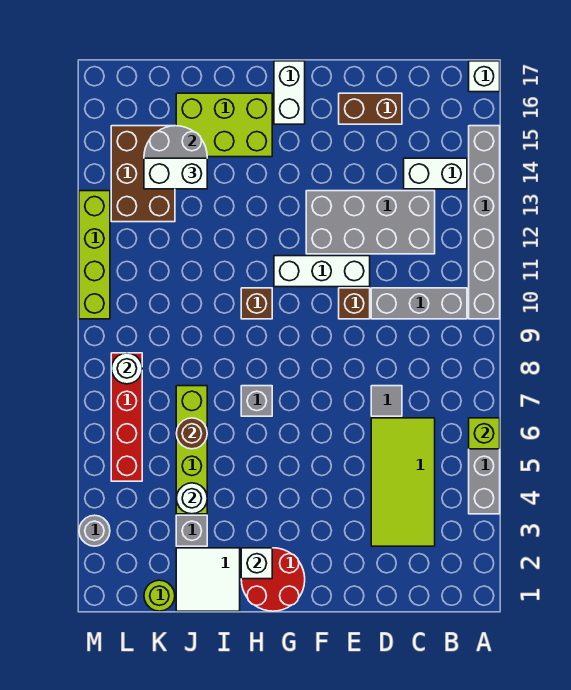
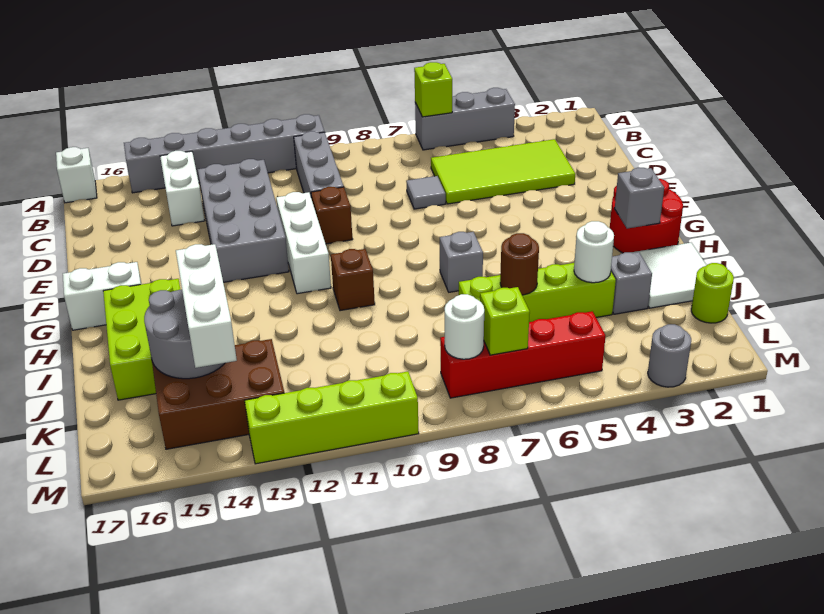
brown 1x2 brick [339,93,402,124] -> none
white 1x1 brick [241,548,272,579] -> grey 1x1 brick [615,168,664,229]
white 1x2 brick [144,158,207,189] -> white 1x3 brick [176,244,237,368]
none -> lime 1x1 brick [480,287,530,355]

